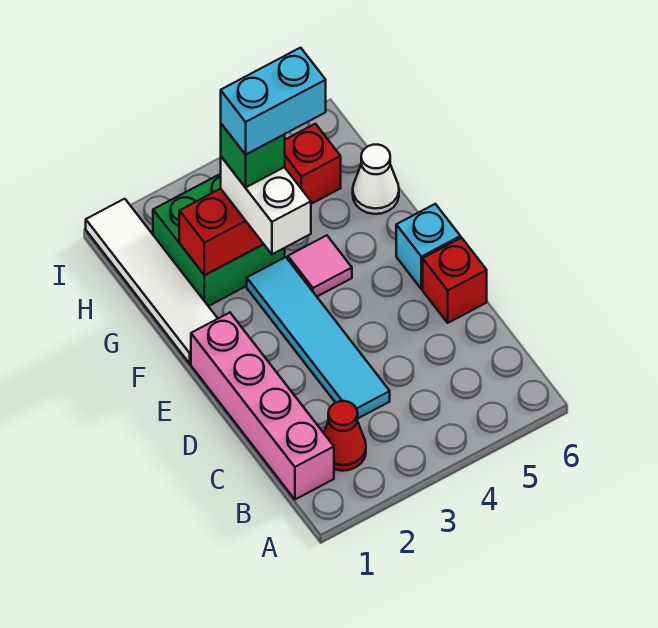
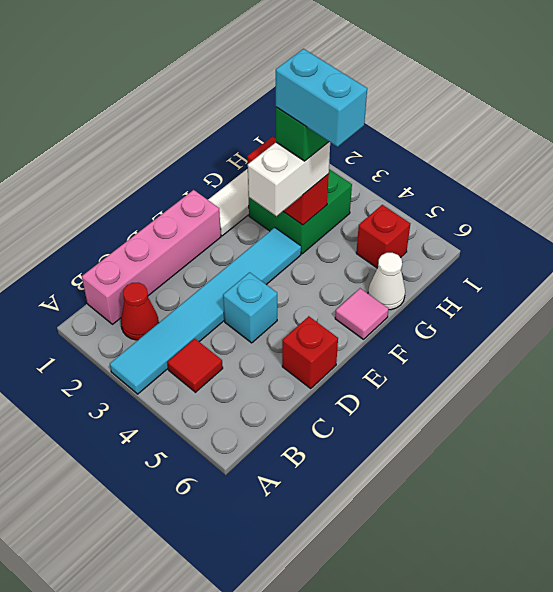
none -> red 1x1 tile [167,339,223,392]
cyan 1x4 tile [247,257,390,418] -> cyan 1x6 tile [110,227,301,394]
cyan 1x1 brick [396,204,460,289] -> cyan 1x1 brick moved to [223,272,277,343]
pink 1x1 tile [288,235,352,296] -> pink 1x1 tile moved to [335,288,389,339]

